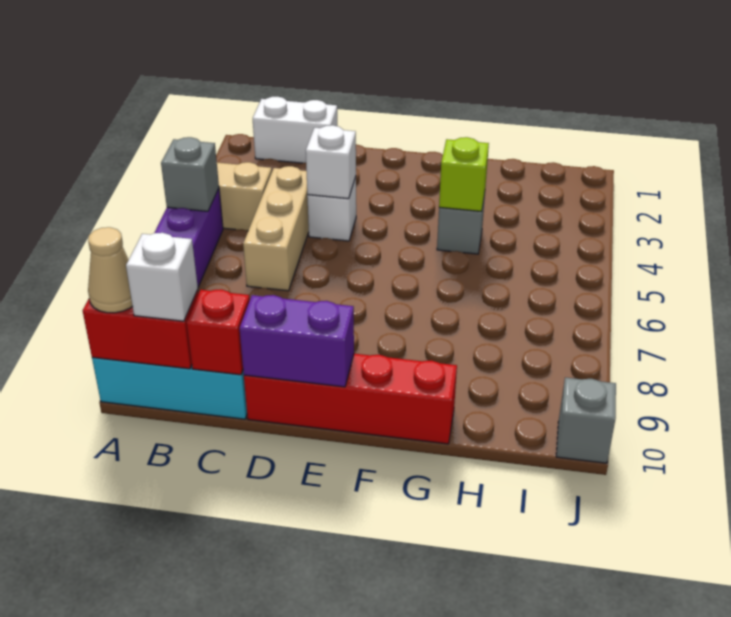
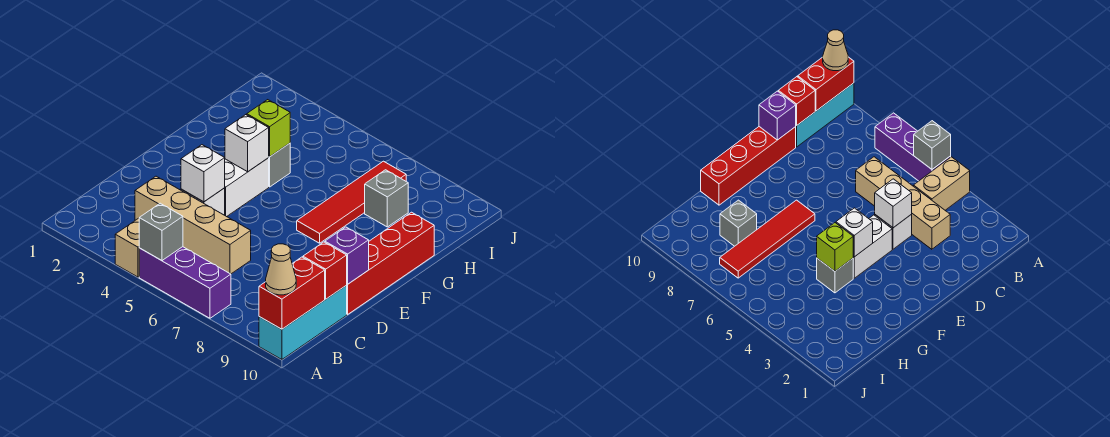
white 1x2 brick [253,97,337,163] -> white 1x2 brick moved to [225,158,269,217]
white 1x1 brick [126,233,198,321] -> white 1x1 brick moved to [225,115,269,172]
tan 1x3 brick [243,166,309,291] -> tan 1x4 brick [135,176,251,274]
purple 1x2 brick [240,295,354,387] -> purple 1x1 brick [325,227,369,284]
none -> red 1x4 tile [297,161,406,243]
grey 1x1 brick [556,377,616,463] -> grey 1x1 brick moved to [365,170,408,227]

